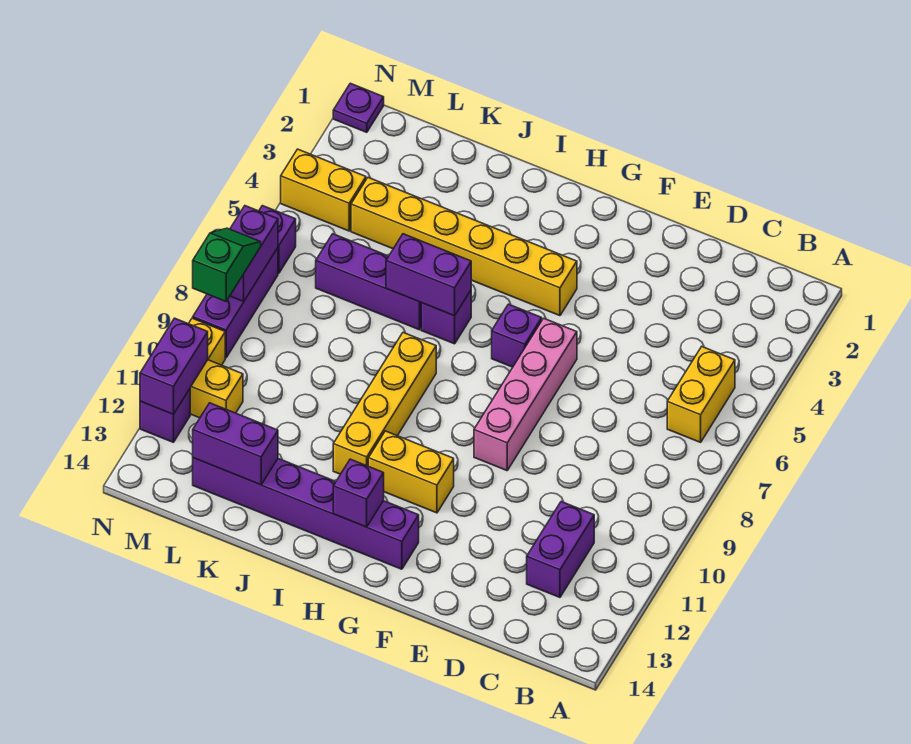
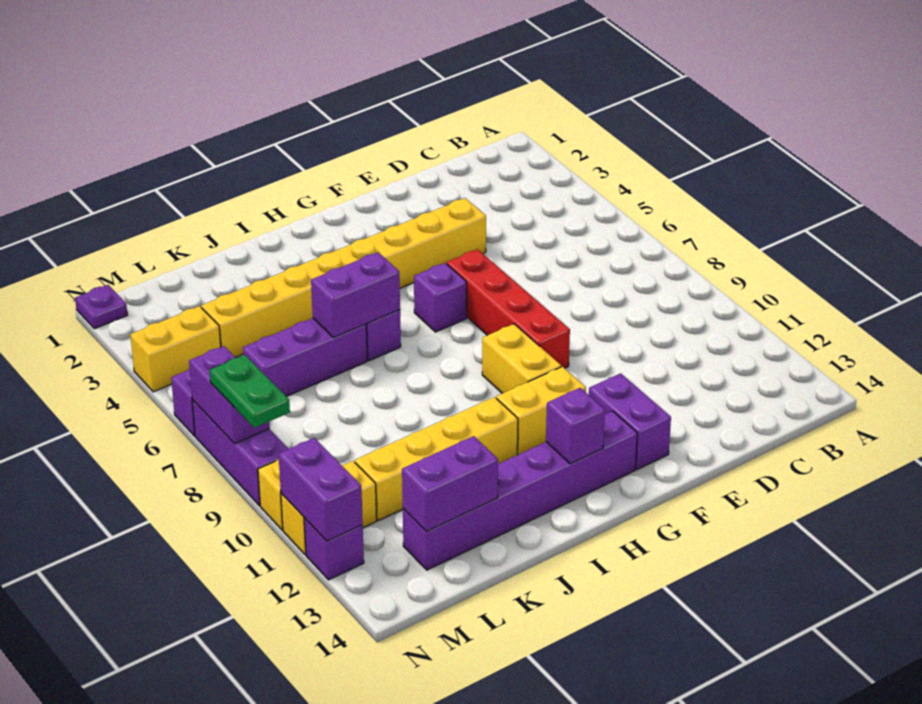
yellow 1x2 brick [667,347,735,442] -> yellow 1x2 brick moved to [482,324,561,393]
purple 1x2 brick [527,502,594,597] -> purple 1x2 brick moved to [589,373,671,470]
pink 1x4 brick [474,318,577,471] -> red 1x4 brick [447,249,570,368]
yellow 1x6 brick [351,178,577,316] -> yellow 1x8 brick [201,198,486,357]
yellow 1x4 brick [333,333,436,474] -> yellow 1x4 brick turned to [355,397,518,521]
green 1x2 slope [193,228,261,301] -> green 1x2 plate [210,355,290,428]

